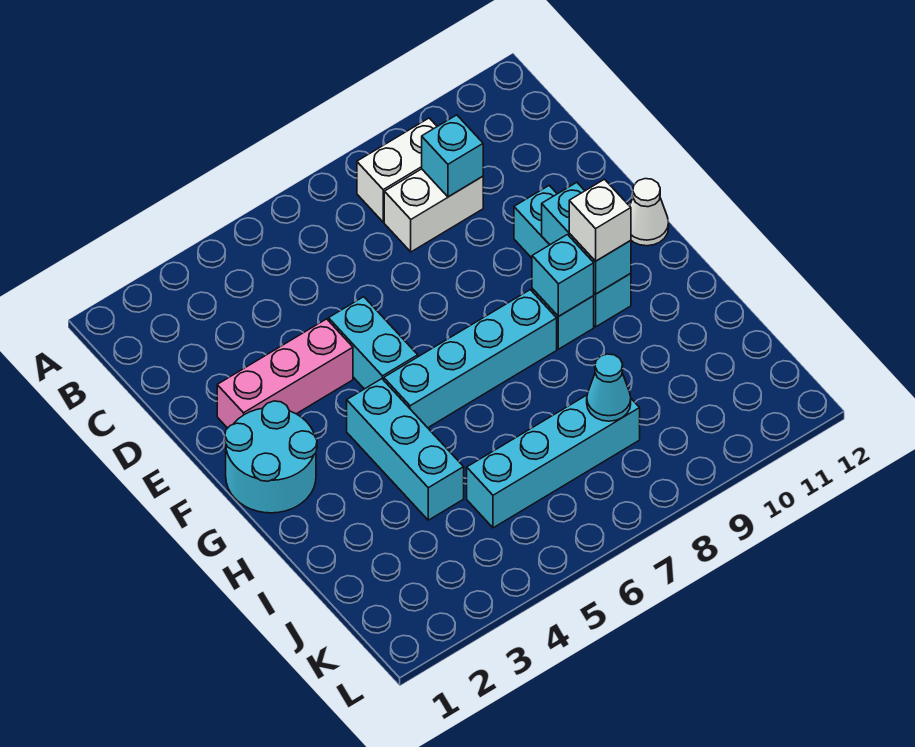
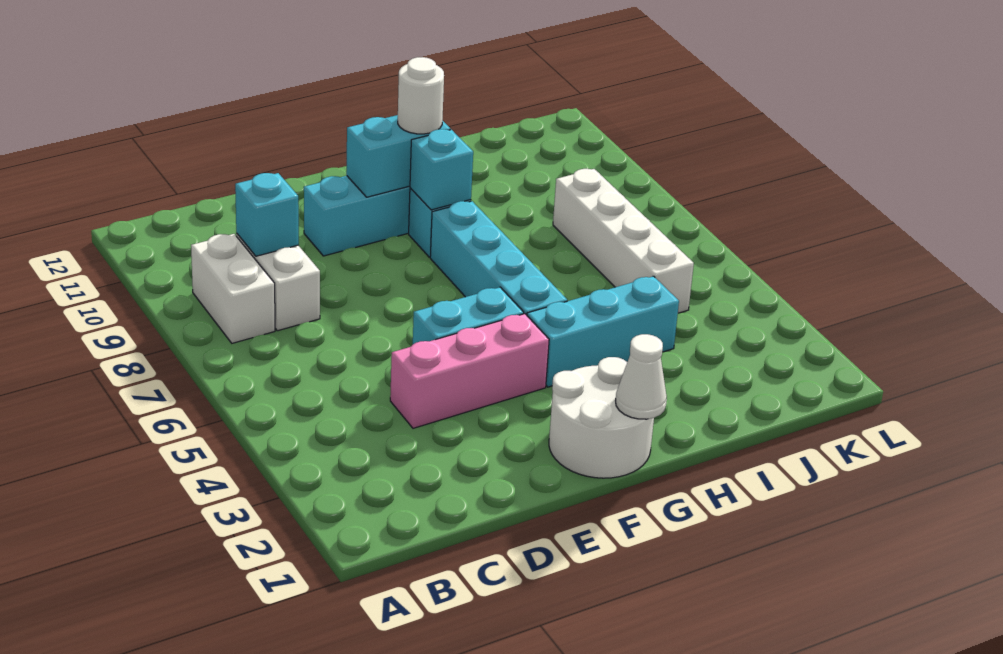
pink 1x3 brick [217,319,353,428] -> pink 1x3 brick turned to [390,314,549,428]
cyan 2x2 round brick [225,401,317,513] -> white 2x2 round brick [549,357,654,478]
white 1x1 cone [630,179,669,246] -> white 1x1 cone moved to [616,334,667,419]
white 1x1 brick [569,179,631,261] -> white 1x1 round brick [398,57,444,134]
cyan 1x4 brick [467,395,640,528] -> white 1x4 brick [553,169,694,313]
cyan 1x1 cone [587,354,631,421] -> none

